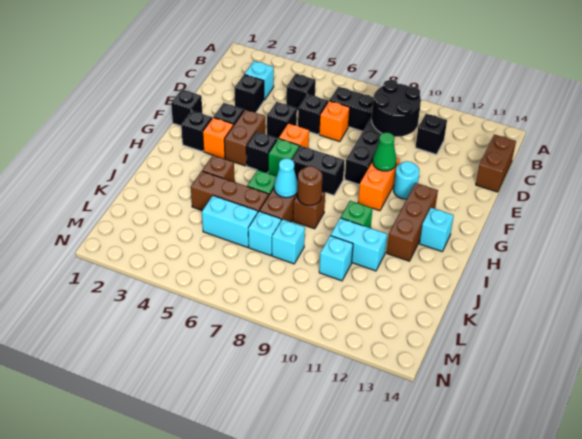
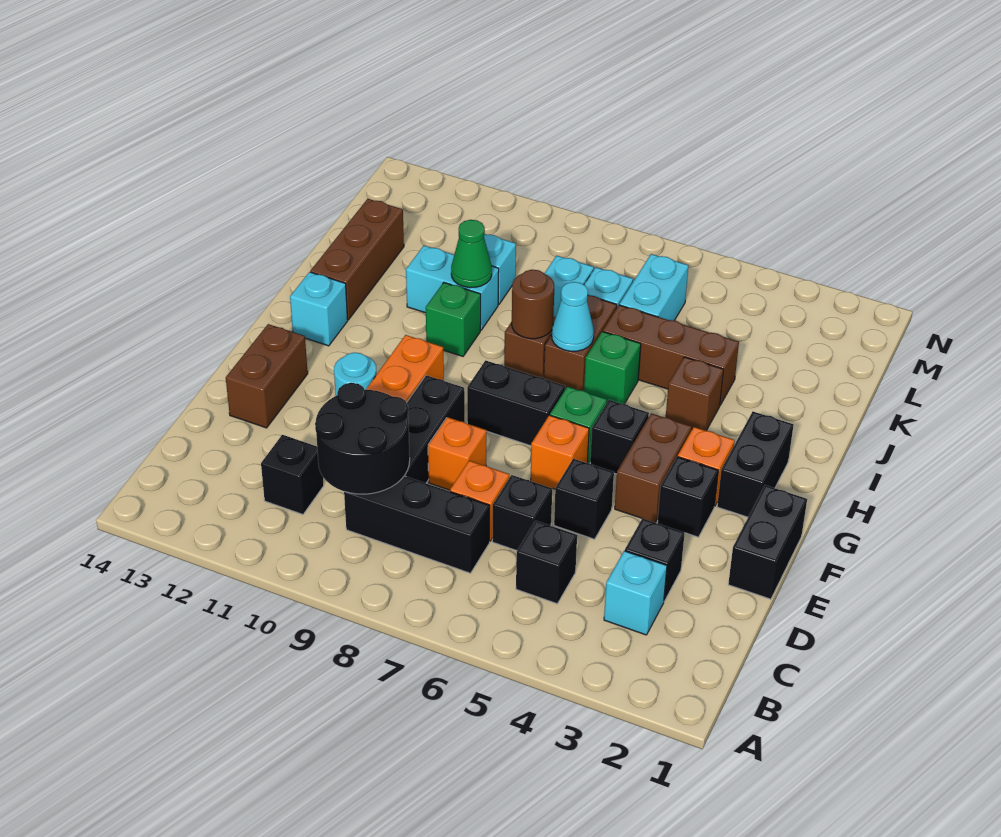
brown 1x2 brick [476,134,516,192] -> brown 1x2 brick moved to [226,324,308,428]
none -> orange 1x1 brick [428,417,487,490]
black 1x1 brick [171,89,202,126] -> black 1x2 brick [728,485,807,599]
green 1x1 cone [373,133,397,171] -> green 1x1 cone moved to [451,220,492,288]
black 1x1 brick [181,111,212,152] -> black 1x2 brick [717,412,794,517]
brown 1x3 brick [387,183,438,261] -> brown 1x3 brick moved to [310,199,404,320]
cyan 1x2 brick [202,196,258,247] -> cyan 1x2 brick turned to [619,254,688,321]

